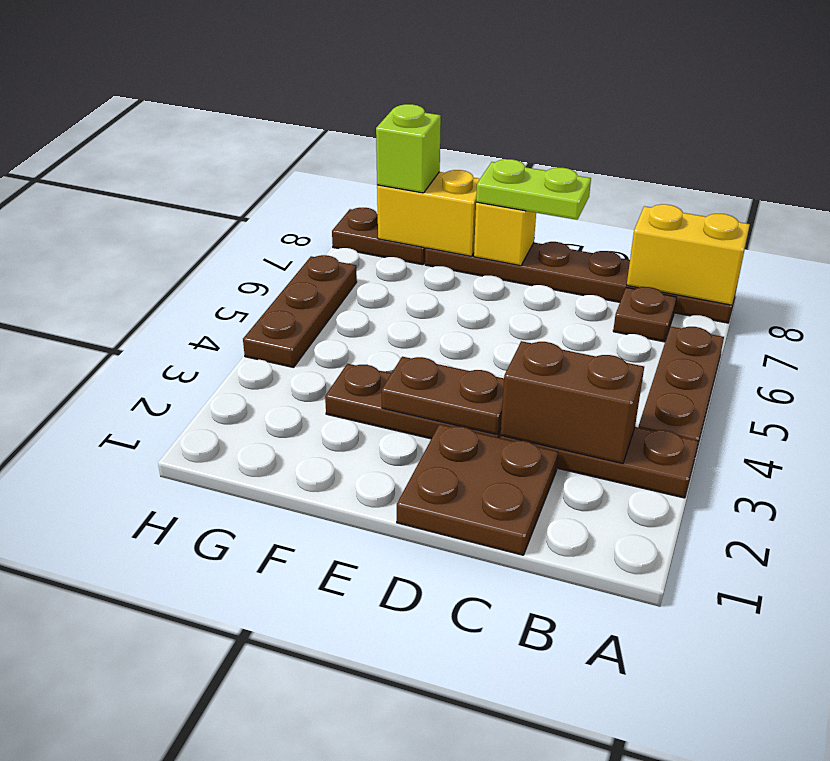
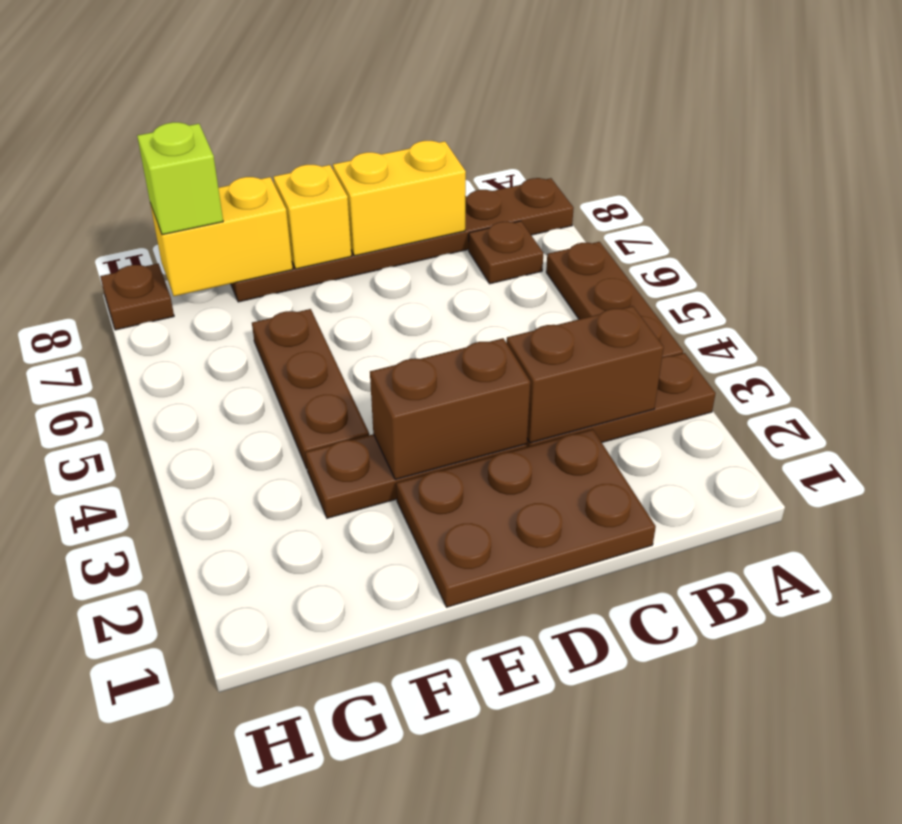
yellow 1x2 brick [627,204,750,305] -> yellow 1x2 brick moved to [333,141,466,256]
brown 2x2 plate [397,424,558,555] -> brown 2x3 plate [396,429,656,607]
brown 1x2 plate [382,357,504,435] -> brown 1x2 brick [370,338,530,480]
lime 1x2 plate [476,159,591,220] -> none
brown 1x2 plate [332,208,425,265] -> brown 1x1 plate [100,264,174,330]
brown 1x3 plate [243,255,357,368] -> brown 1x3 plate moved to [252,309,369,469]

